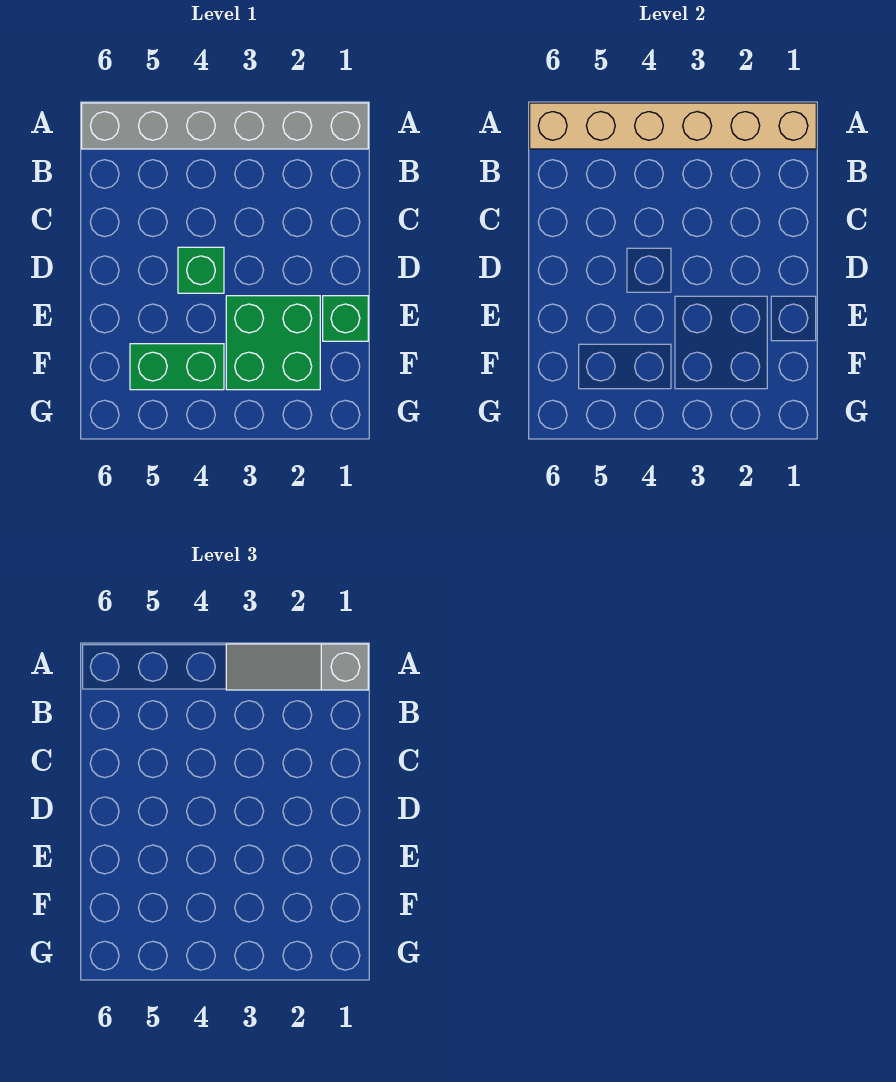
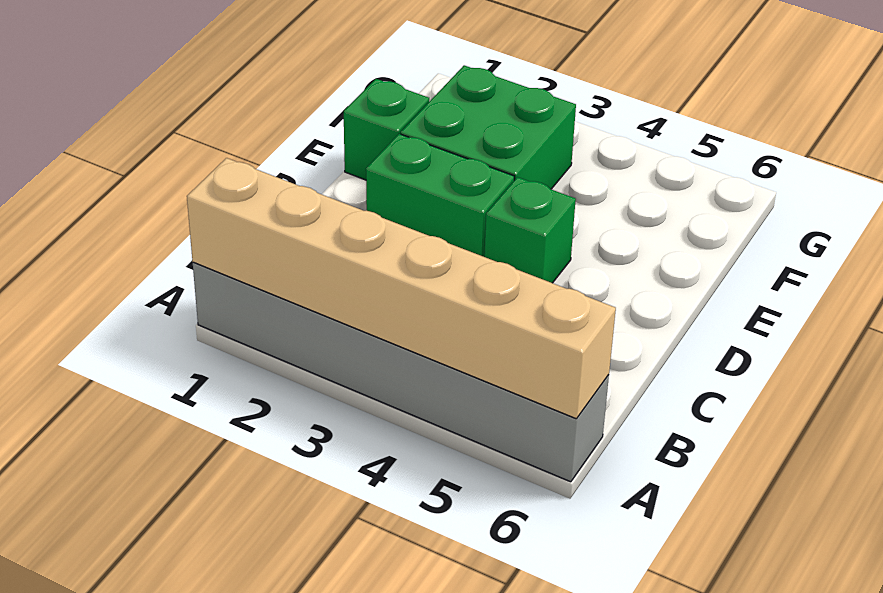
grey 1x3 slope [226,644,368,690] -> none
green 1x2 brick [130,344,224,390] -> green 1x2 brick moved to [366,134,514,257]

